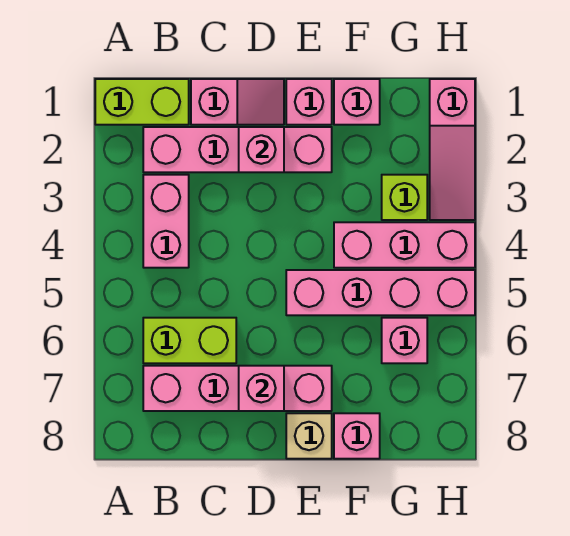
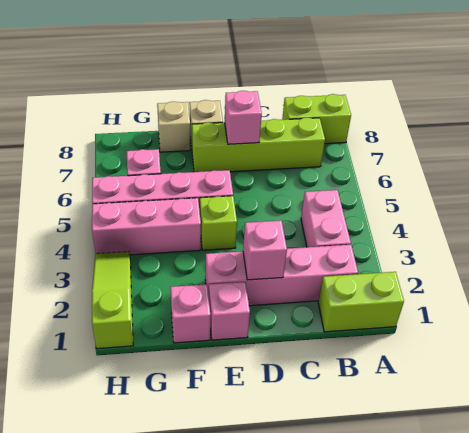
lime 1x2 brick [143,318,236,363] -> lime 1x2 brick moved to [282,94,351,144]
pink 1x4 brick [143,366,332,411] -> lime 1x4 brick [192,117,325,172]
pink 1x2 slope [191,79,284,125] -> none
pink 1x1 brick [334,413,380,459] -> tan 1x1 brick [157,102,190,152]
lime 1x1 brick [382,175,427,220] -> lime 1x1 brick moved to [200,196,237,250]
pink 1x3 slope [430,79,475,220] -> lime 1x3 slope [92,252,133,349]

